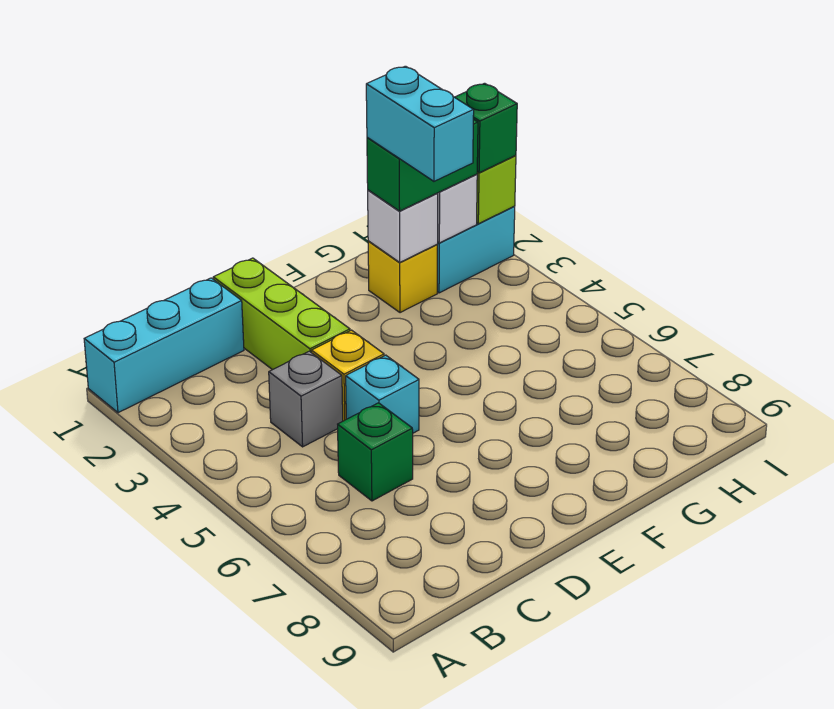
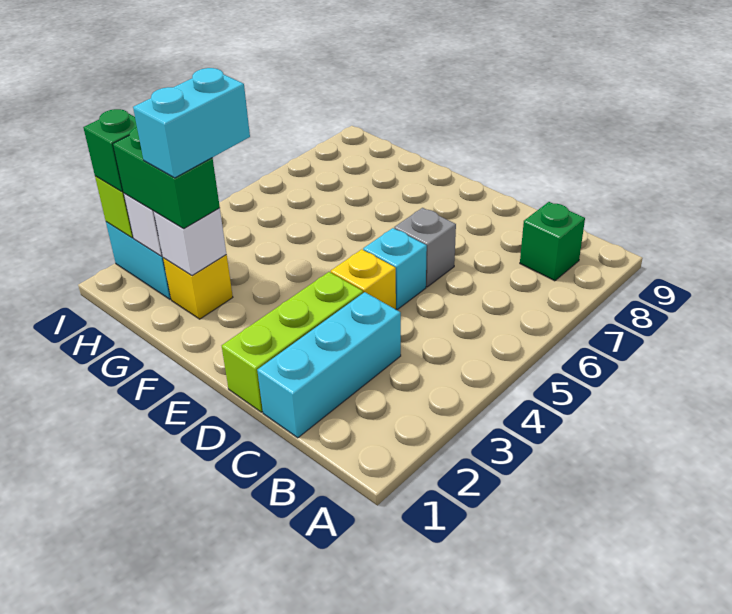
cyan 1x3 brick [84,278,244,413] -> cyan 1x3 brick turned to [257,292,401,438]
grey 1x1 brick [269,351,343,447] -> grey 1x1 brick moved to [394,208,456,287]
green 1x1 brick [338,403,413,501] -> green 1x1 brick moved to [520,202,585,281]

